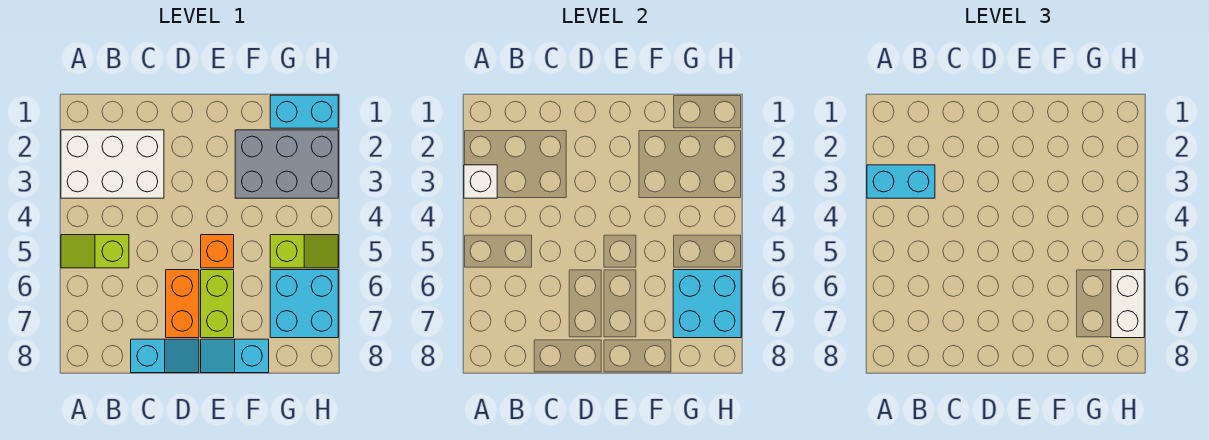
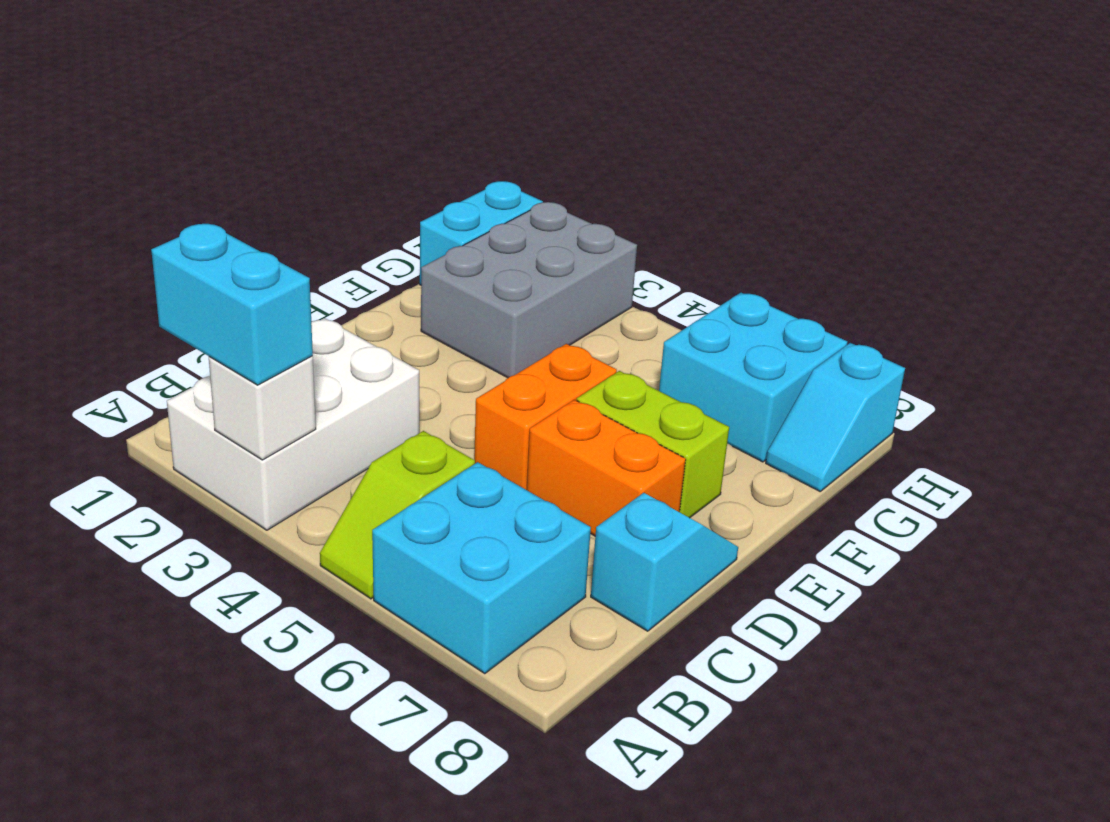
cyan 1x2 brick [867,165,935,198] -> cyan 1x2 brick turned to [151,224,313,385]
orange 1x1 brick [201,235,234,268] -> orange 1x2 brick [474,344,617,490]
cyan 1x2 slope [201,339,269,373] -> cyan 1x2 slope moved to [766,343,905,491]
lime 1x2 slope [270,235,338,268] -> none
cyan 2x2 brick [673,270,741,338] -> cyan 2x2 brick moved to [372,462,591,674]
white 1x2 brick [1111,270,1144,338] -> none

